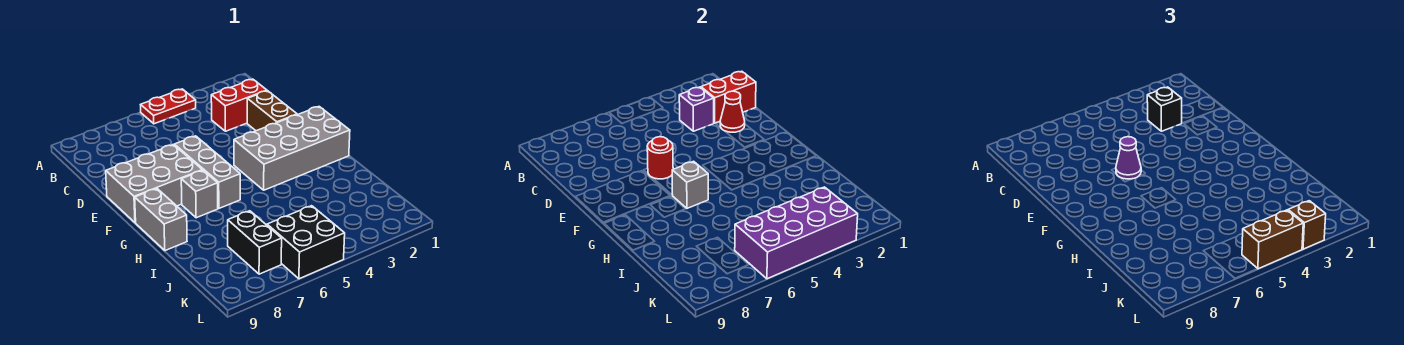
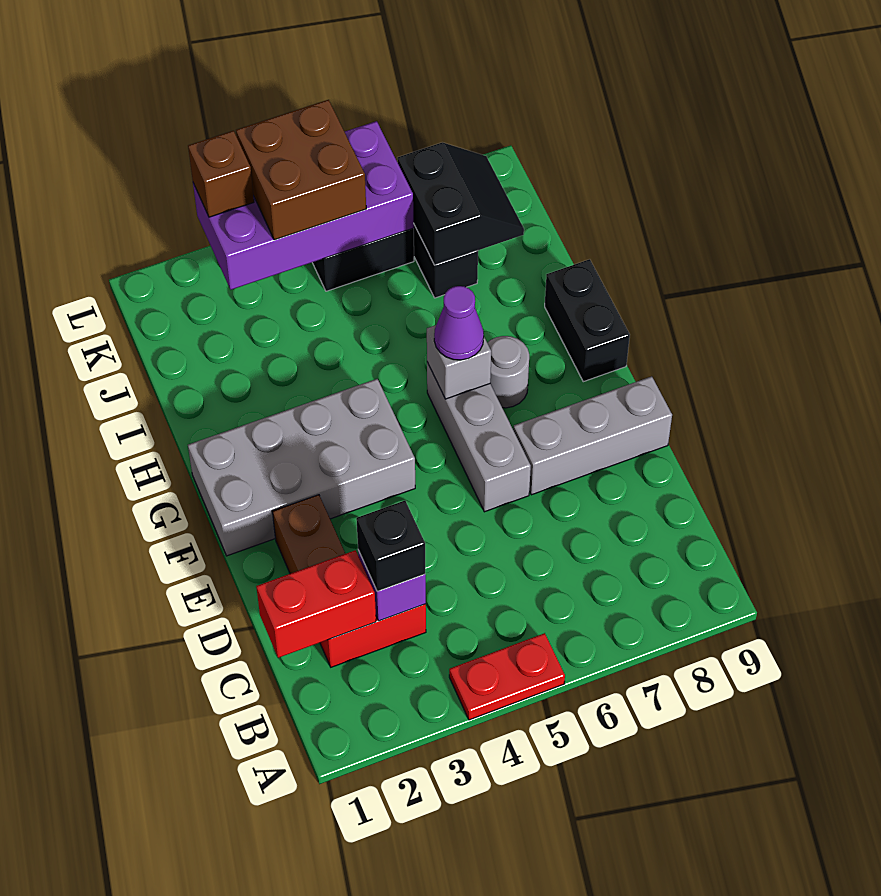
red 1x1 cone [720,91,745,132] -> none
red 1x1 round brick [647,137,673,179] -> none
purple 1x1 cone [1116,137,1141,179] -> purple 1x1 cone moved to [434,286,484,360]
grey 2x3 brick [106,145,202,223] -> grey 1x3 brick [513,376,672,495]
grey 1x1 brick [181,170,218,218] -> grey 1x1 round brick [488,336,529,408]
grey 1x2 brick [135,189,187,251] -> black 1x2 brick [545,259,630,382]
none -> black 2x2 slope [397,143,524,265]
brown 1x2 brick [1242,210,1303,269] -> brown 2x2 brick [236,100,366,240]

